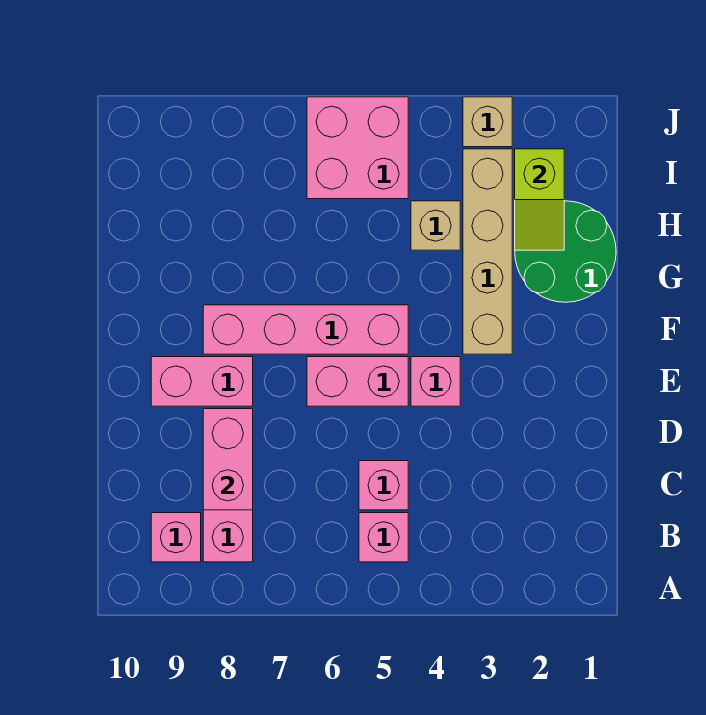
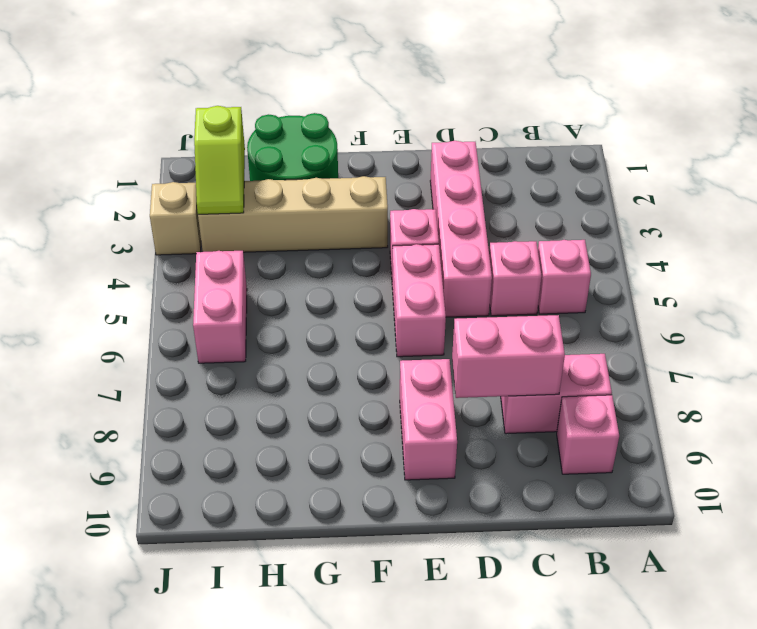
pink 1x4 brick [203,305,408,354] -> pink 1x4 brick moved to [430,141,492,317]
lime 1x2 slope [515,149,564,250] -> lime 1x2 slope turned to [194,106,245,214]
tan 1x1 brick [411,201,460,250] -> none
pink 2x2 brick [307,97,408,199] -> pink 1x2 brick [193,251,247,363]

